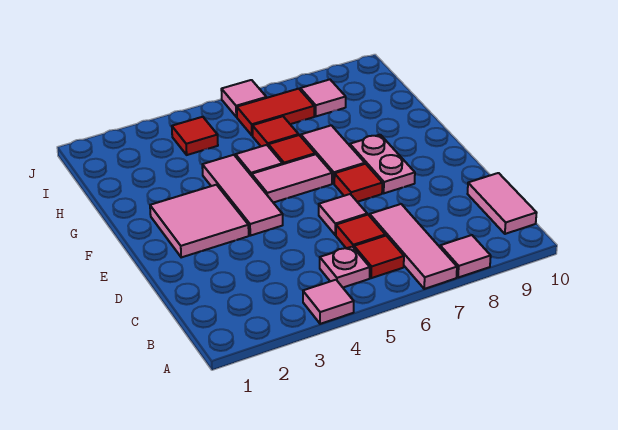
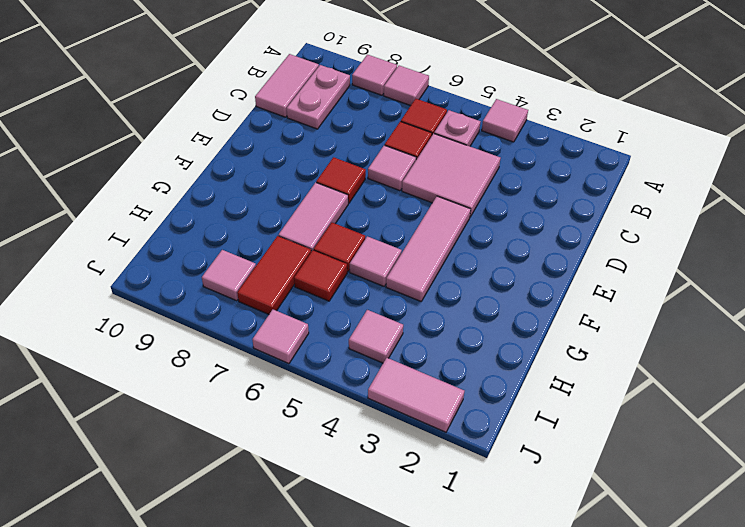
pink 1x3 tile [370,204,457,289] -> pink 1x1 tile [384,66,429,106]
pink 2x2 tile [150,185,249,257] -> pink 2x2 tile moved to [402,134,501,217]
pink 1x2 plate [350,135,415,193] -> pink 1x2 plate moved to [287,65,350,129]
pink 1x2 tile [252,154,332,203] -> pink 1x2 tile moved to [368,358,464,432]
red 1x1 tile [172,117,218,155] -> pink 1x1 tile [349,310,403,363]
red 1x2 tile [237,89,314,136] -> red 1x2 tile turned to [237,236,311,314]

